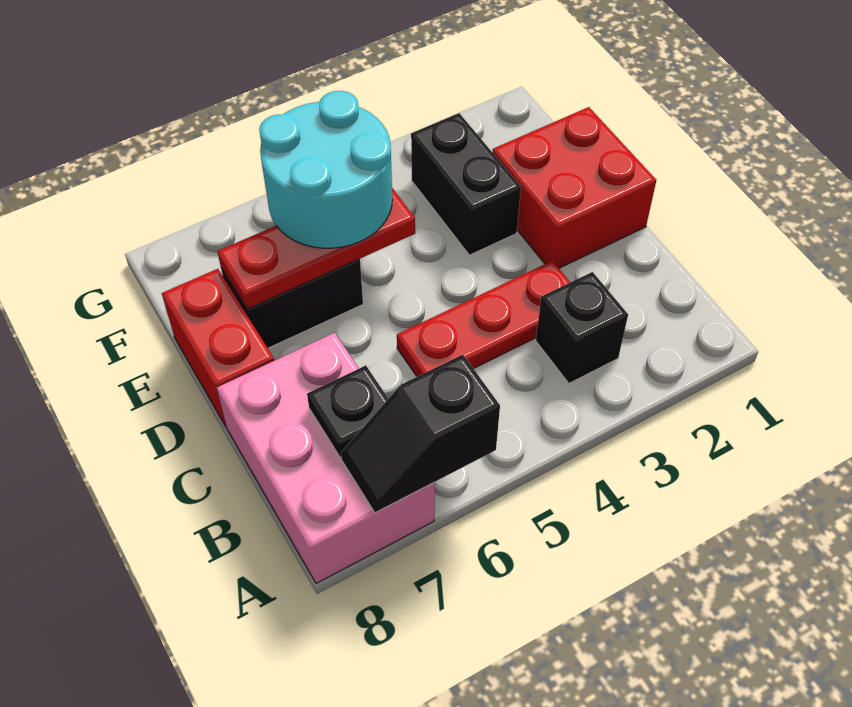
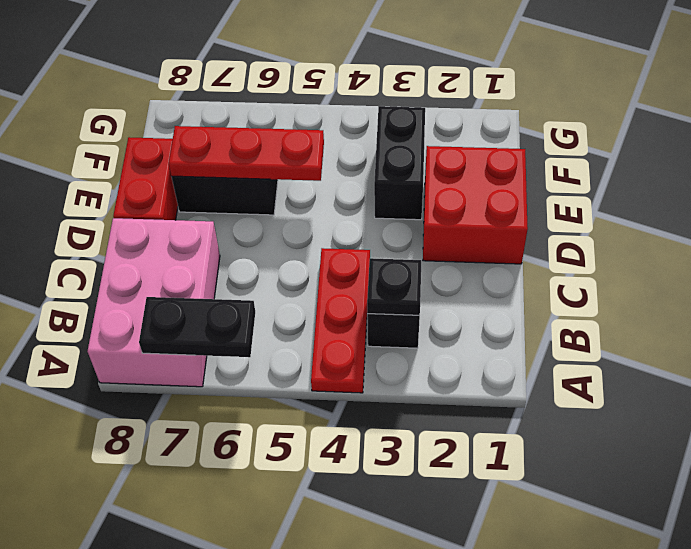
black 1x2 slope [341,355,500,513] -> black 1x2 plate [139,297,255,357]
black 1x1 plate [307,365,388,458] -> black 1x1 plate moved to [367,258,421,315]
red 1x3 plate [397,261,570,377] -> red 1x3 plate turned to [311,248,370,393]
cyan 2x2 round brick [259,91,392,248] -> none

